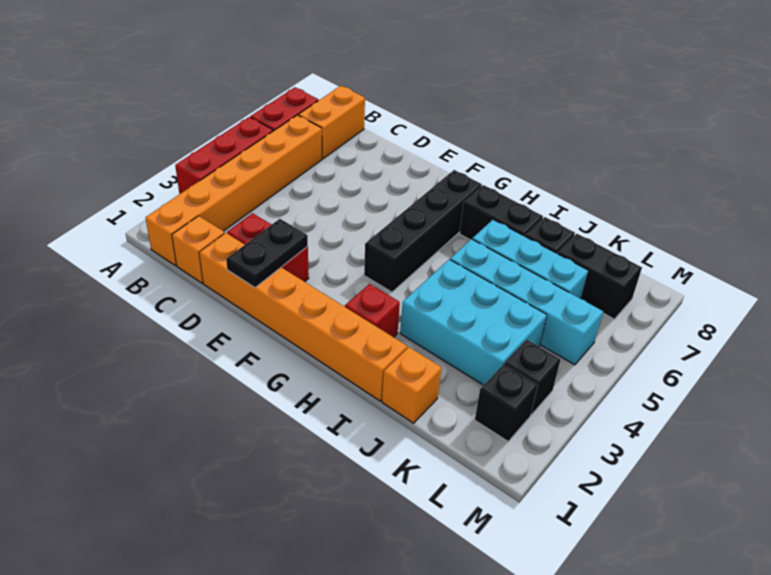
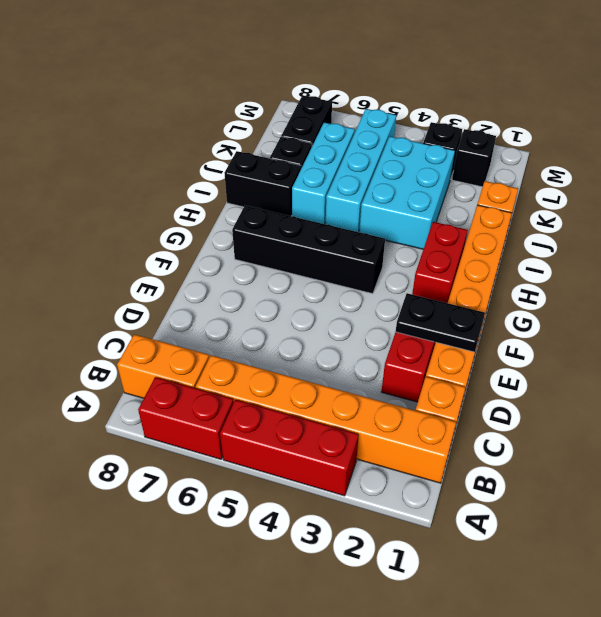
red 1x1 brick [345,284,400,337] -> red 1x2 brick [412,222,468,303]
black 1x2 brick [460,185,543,240] -> black 1x2 brick turned to [225,151,301,216]

